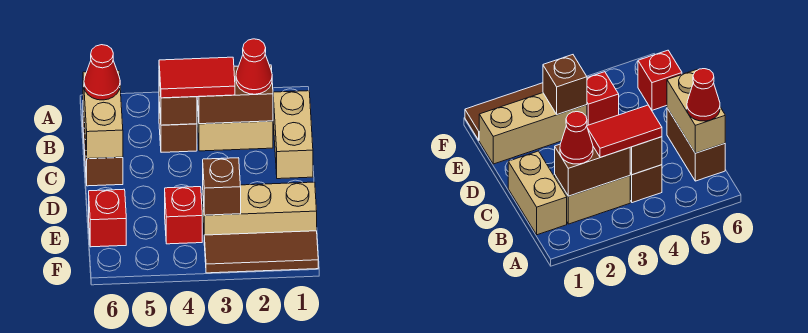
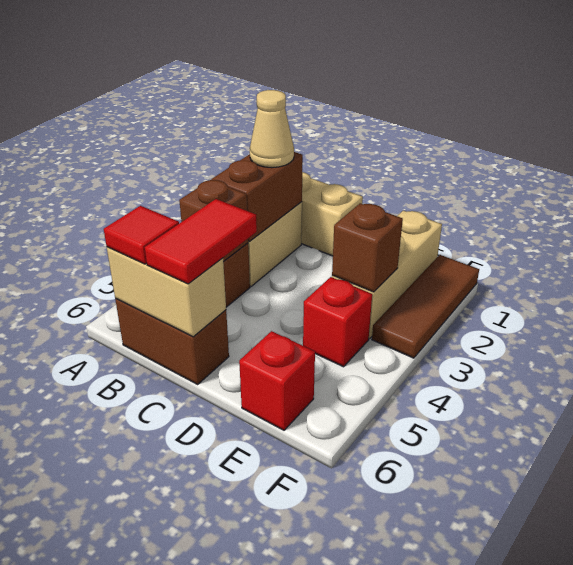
red 1x1 cone [236,39,272,94] -> tan 1x1 cone [250,90,294,168]
red 1x2 tile [159,57,235,98] -> red 1x2 tile moved to [145,199,257,284]
red 1x1 cone [84,45,120,100] -> red 1x1 tile [104,206,179,264]

